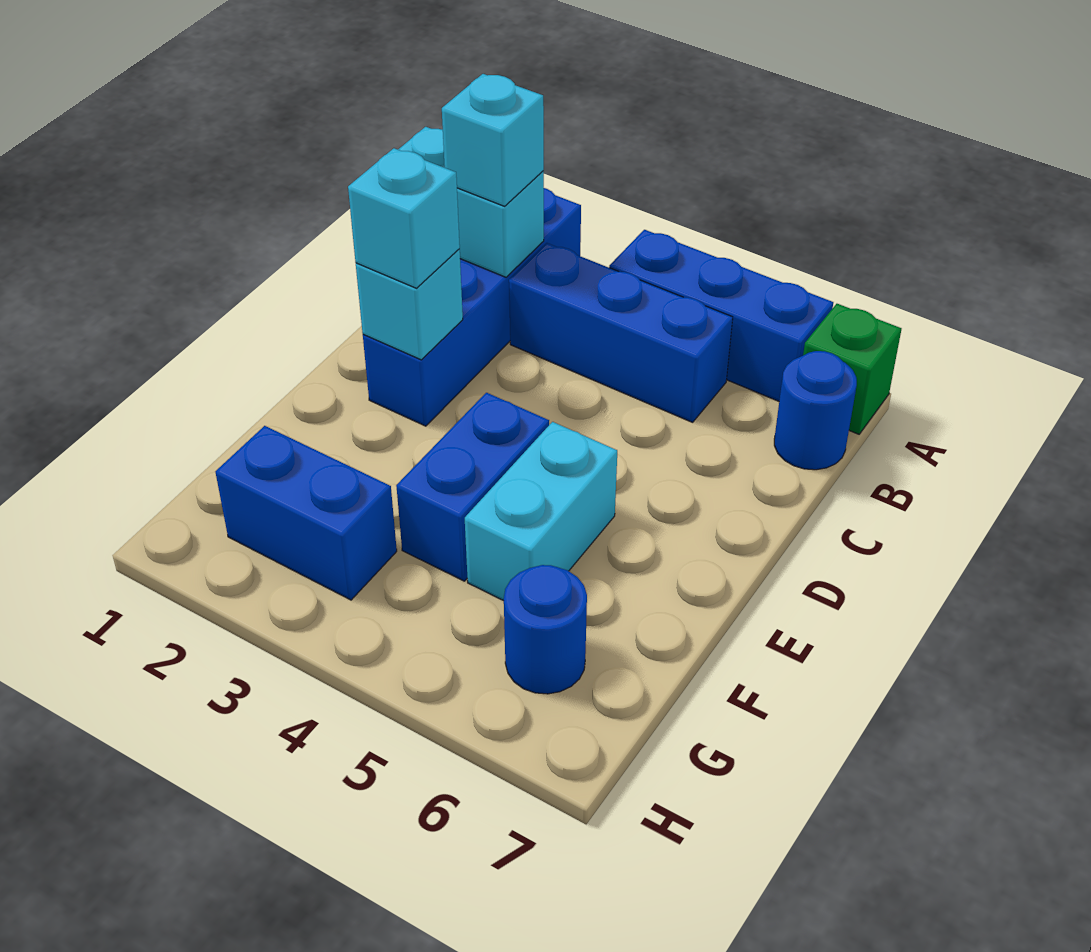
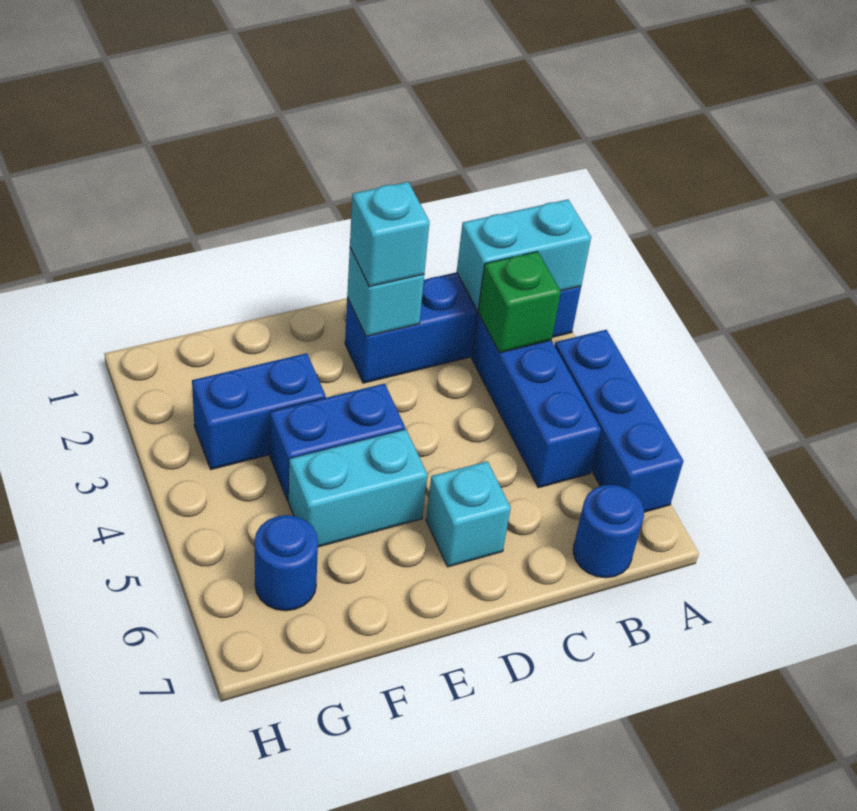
green 1x1 brick [803,304,902,434] -> green 1x1 brick moved to [478,251,561,353]
cyan 1x2 brick [398,127,544,277] -> cyan 1x2 brick turned to [457,199,591,310]
cyan 1x1 brick [442,74,544,206] -> cyan 1x1 brick moved to [426,461,511,567]
blue 1x2 brick [215,426,397,600] -> blue 1x2 brick turned to [192,353,326,469]

